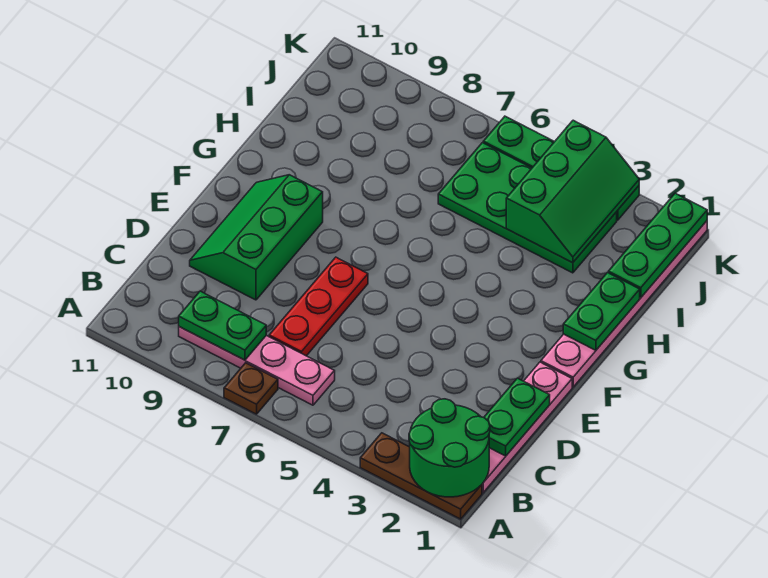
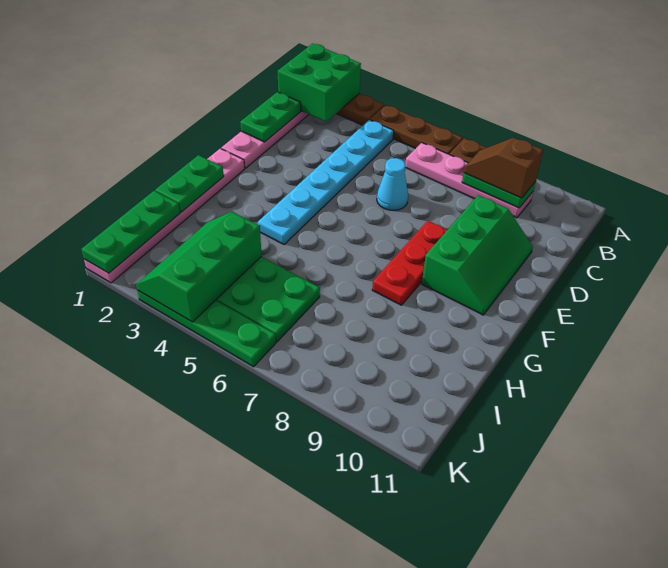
green 2x2 round brick [409,399,490,497] -> green 2x2 brick [278,44,361,122]
none -> brown 1x3 plate [370,105,463,154]
none -> cyan 1x6 plate [258,120,394,245]
none -> brown 1x2 slope [464,137,543,198]
red 1x3 plate [269,257,368,356] -> red 1x3 plate moved to [372,221,447,305]
none -> cyan 1x1 cone [377,158,408,211]

